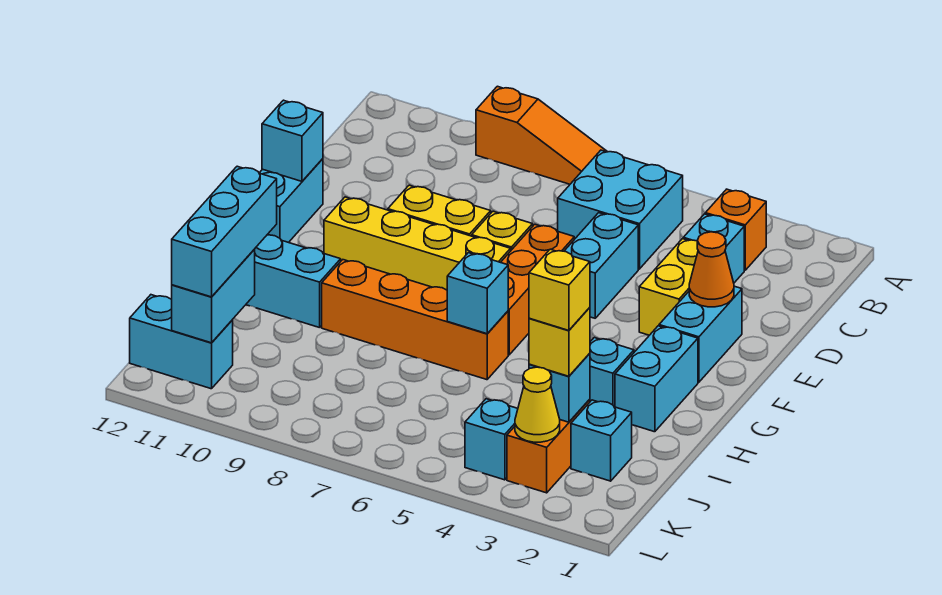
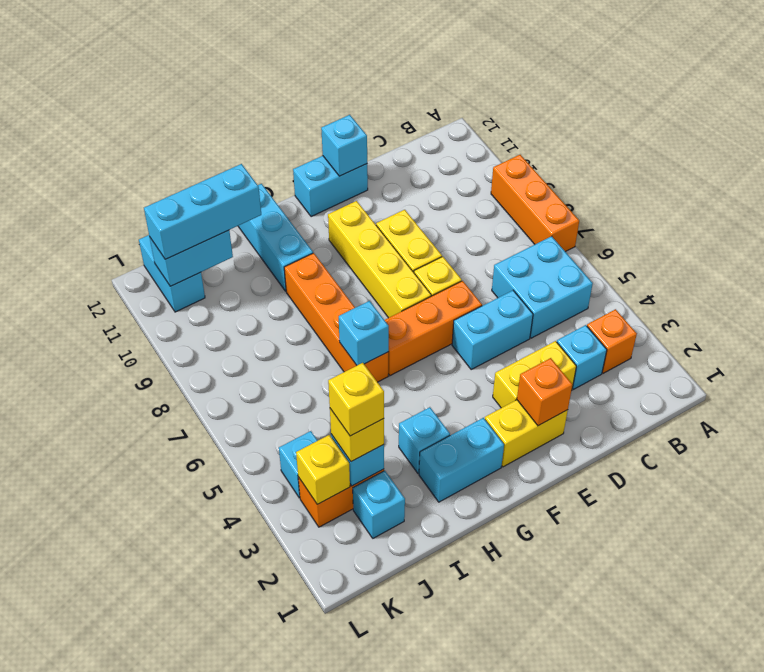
orange 1x3 slope [476,86,607,184] -> orange 1x3 brick [491,155,579,252]
cyan 1x2 brick [659,286,742,382] -> yellow 1x2 brick [485,400,568,467]
orange 1x1 cone [689,232,734,307] -> orange 1x1 brick [517,358,572,426]
yellow 1x1 cone [515,367,560,442] -> yellow 1x1 brick [296,435,350,504]

